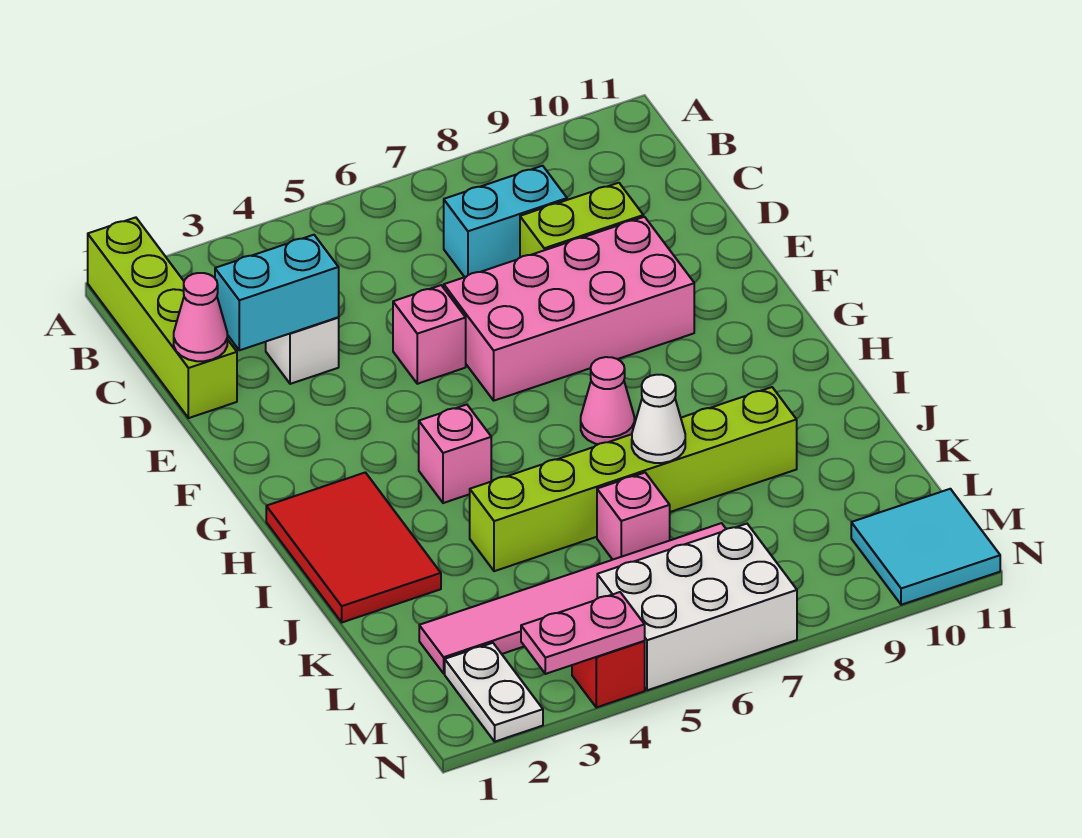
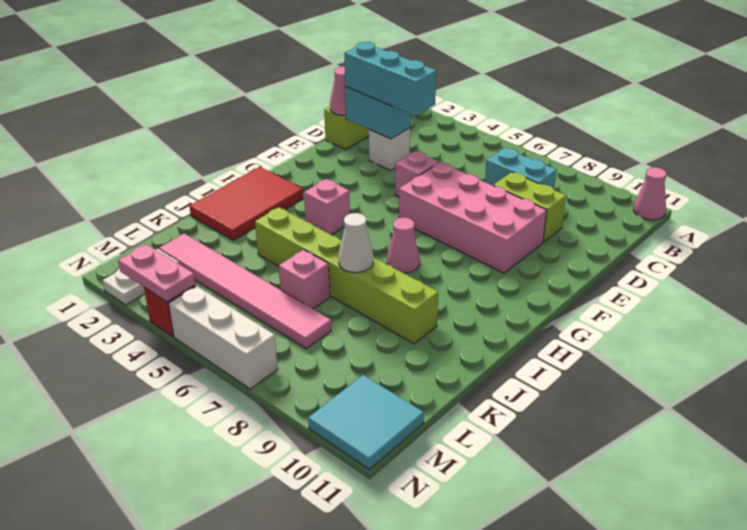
none -> pink 1x1 cone [634,167,667,220]
none -> cyan 1x3 brick [344,42,436,116]
white 2x3 brick [597,524,797,690] -> white 1x3 brick [168,286,278,389]

